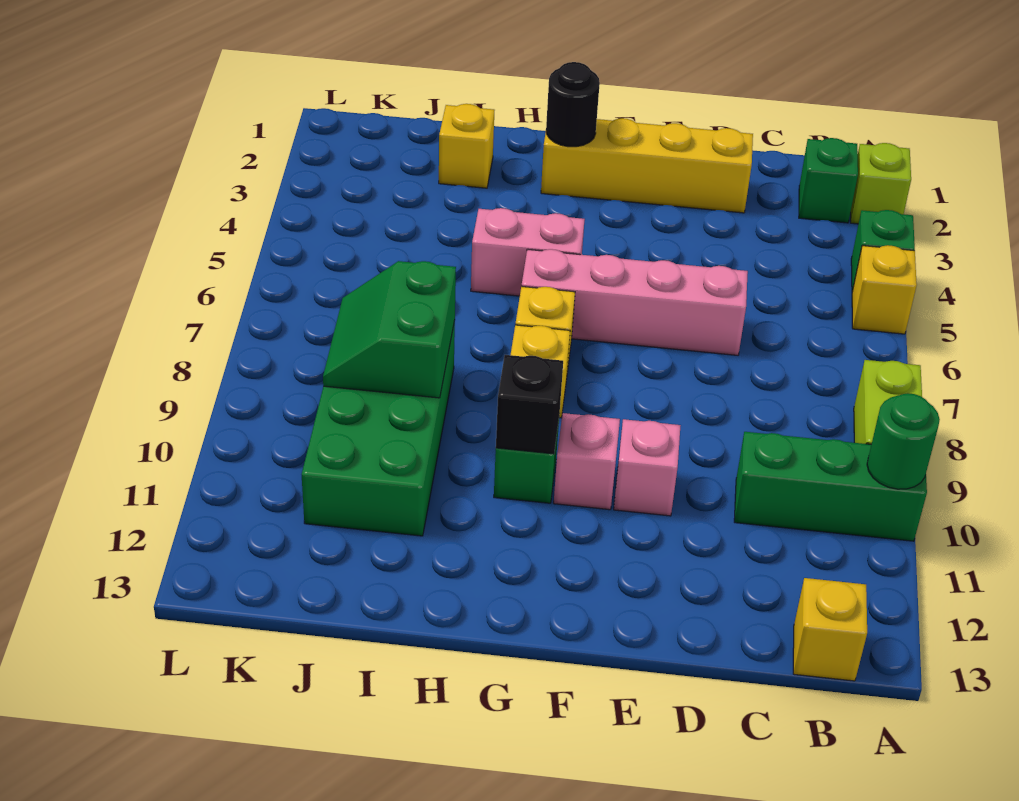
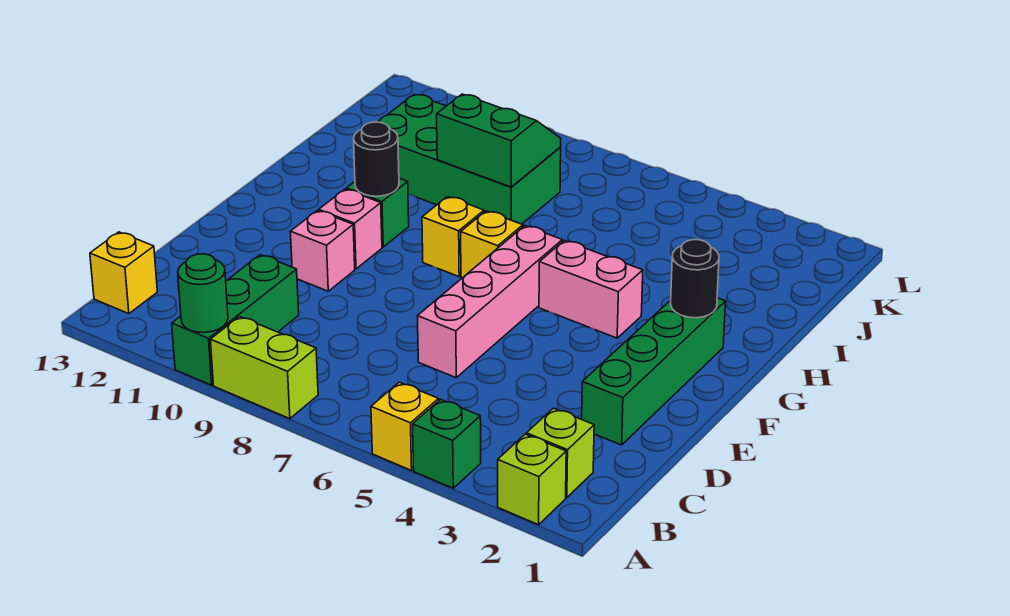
green 1x1 brick [799,138,858,223] -> lime 1x1 brick [526,408,594,498]
yellow 1x4 brick [541,118,753,213] -> green 1x4 brick [582,298,726,445]
pink 1x2 brick [471,208,585,296] -> pink 1x2 brick turned to [539,240,643,338]
black 1x1 brick [496,355,563,454] -> black 1x1 round brick [354,122,399,196]
yellow 1x1 brick [439,104,494,188] -> none

